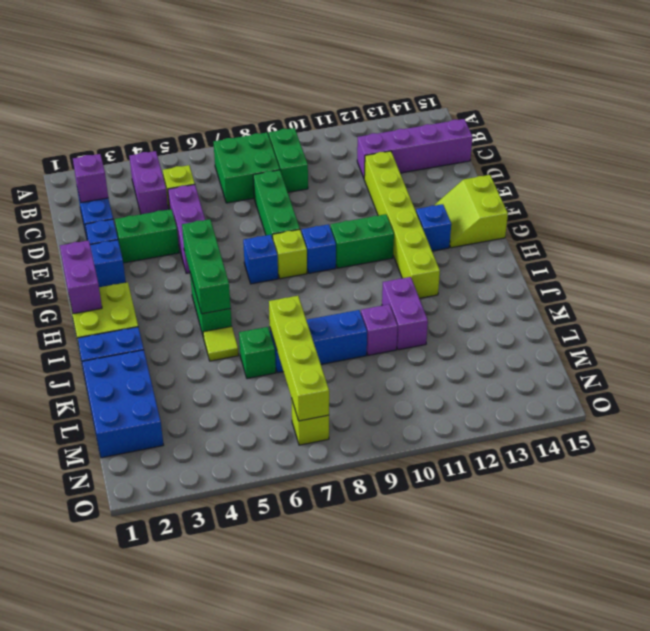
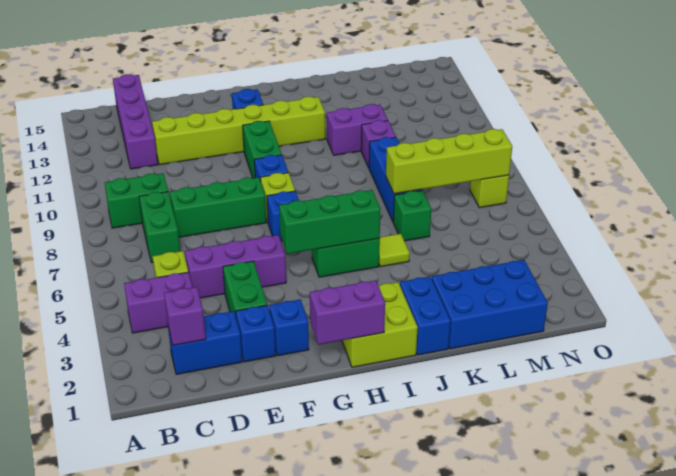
green 2x2 brick [214,133,280,203] -> green 1x2 brick [139,192,180,263]
lime 2x2 slope [435,175,508,248] -> none

